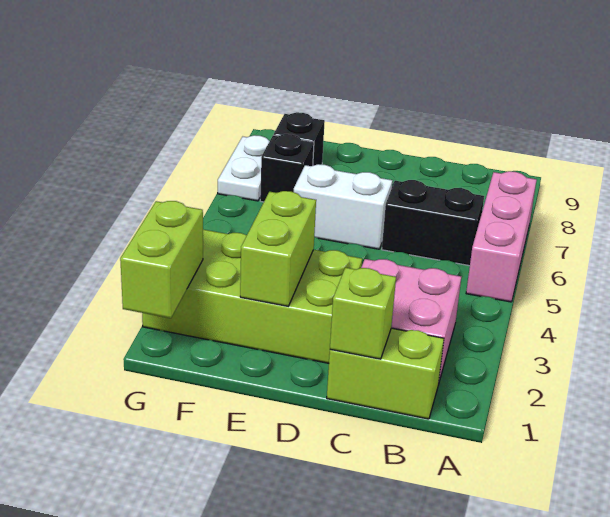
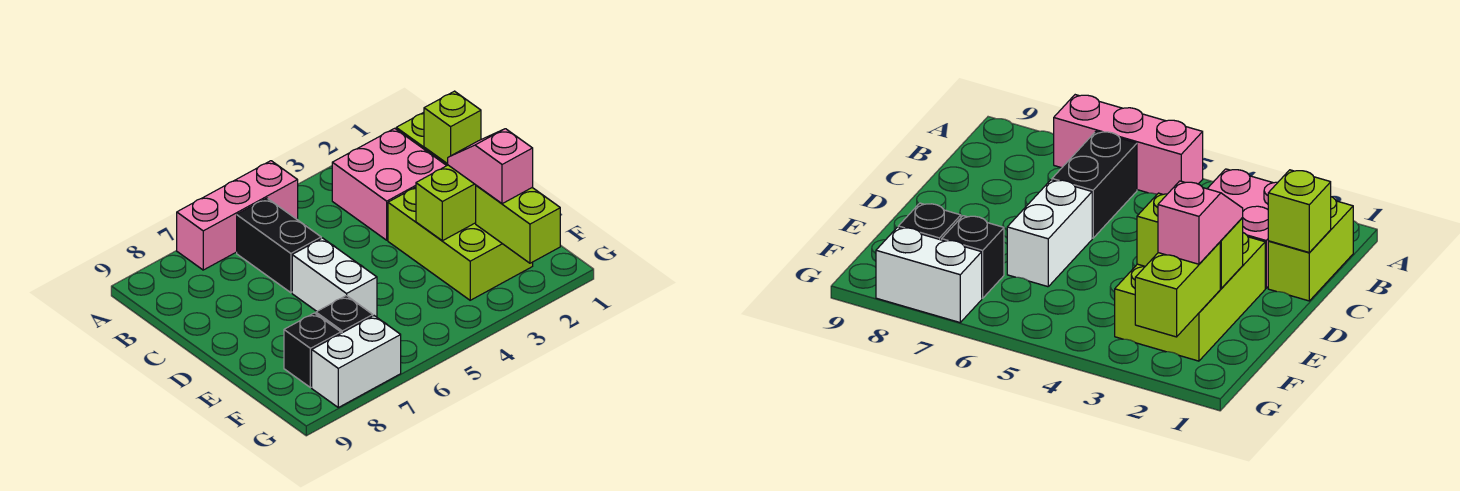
lime 2x4 brick [142,230,362,363] -> lime 2x3 brick [388,187,533,300]
none -> pink 1x2 slope [448,129,533,204]
lime 1x2 brick [120,201,203,318] -> lime 1x2 brick turned to [476,186,560,263]
white 1x2 plate [218,135,270,201] -> white 1x2 brick [312,316,401,407]

